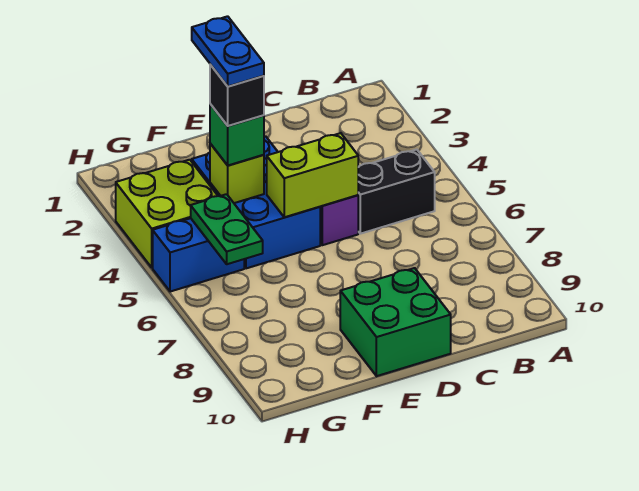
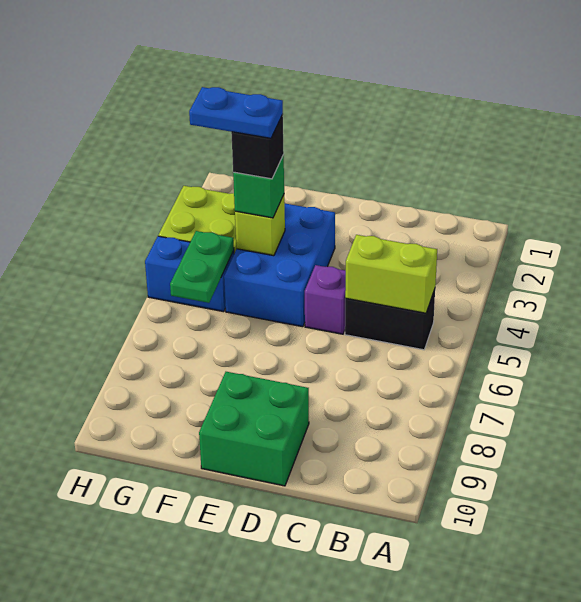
lime 1x2 brick [267,133,358,217] -> lime 1x2 brick moved to [345,235,437,313]
blue 1x2 plate [192,16,264,86] -> blue 1x2 plate turned to [189,87,283,138]

